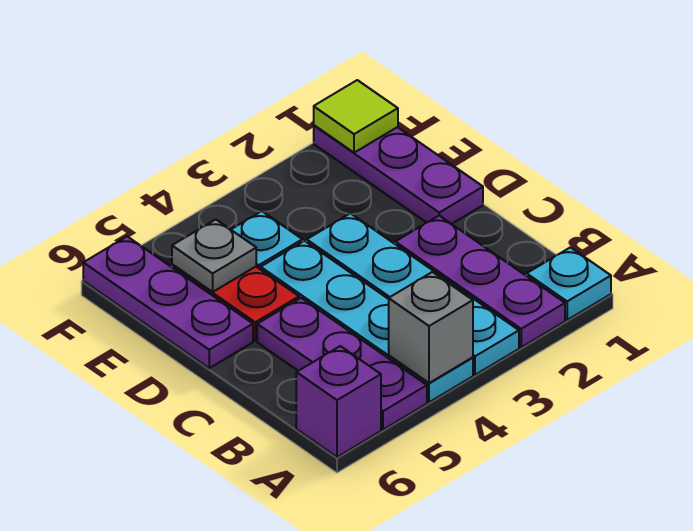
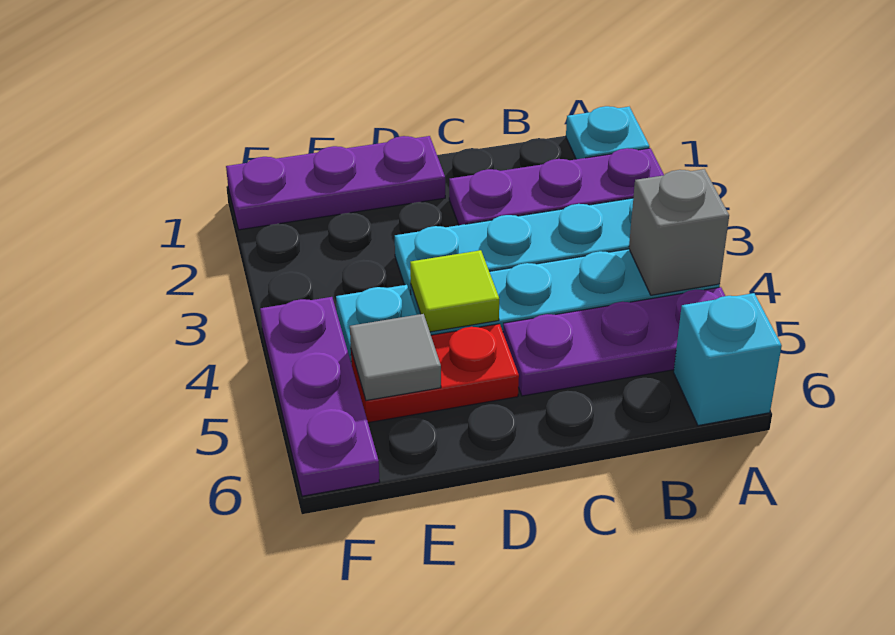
purple 1x1 brick [296,346,381,457] -> cyan 1x1 brick [674,293,782,426]
purple 1x3 plate [83,237,253,368] -> purple 1x3 plate turned to [260,297,380,496]
grey 1x1 plate [172,219,256,292] -> grey 1x1 tile [350,314,441,401]
lime 1x1 tile [314,80,398,153] -> lime 1x1 tile moved to [410,250,499,332]

